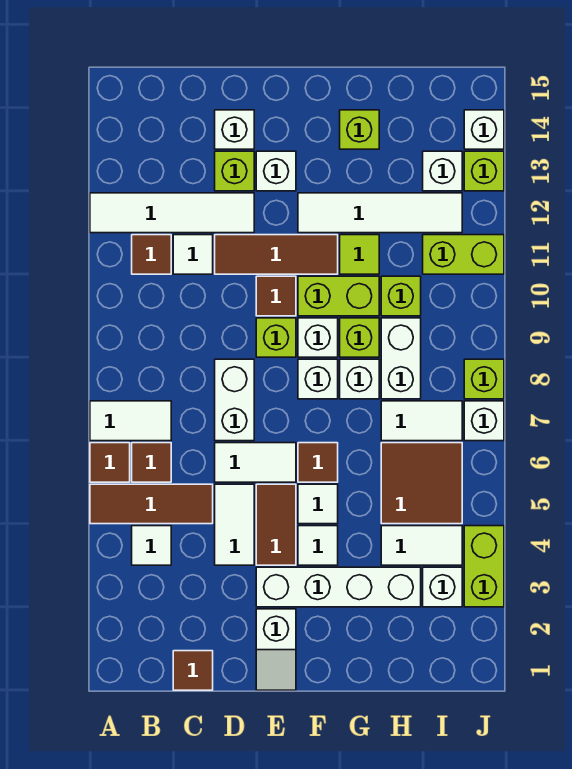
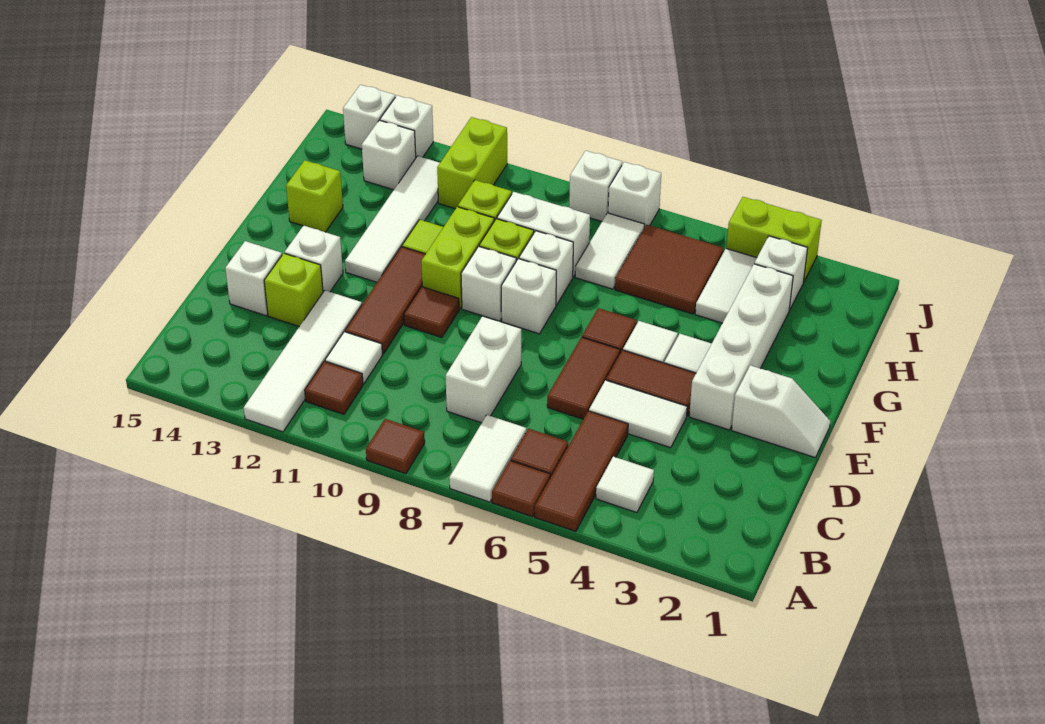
brown 1x1 tile [173,651,213,690] -> brown 1x1 tile moved to [366,419,425,474]
white 1x2 tile [215,443,296,482] -> brown 1x2 tile [547,337,620,419]
white 1x2 brick [215,359,254,441] -> white 1x2 brick turned to [446,316,521,423]
lime 1x1 brick [256,318,296,357] -> none
lime 1x1 brick [464,359,504,399] -> white 1x1 brick [569,151,622,221]
lime 1x1 brick [464,151,504,191] -> white 1x1 brick [380,95,433,157]

